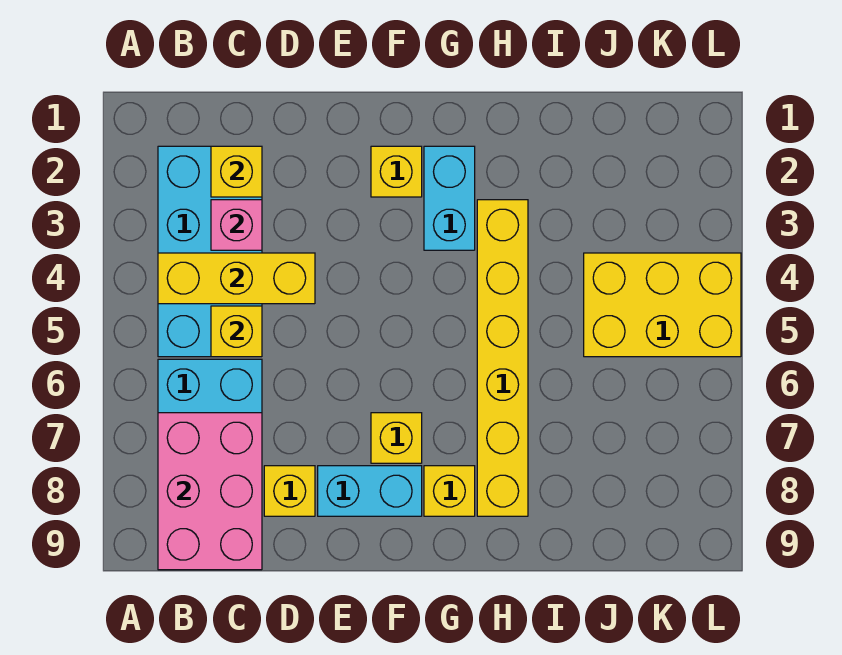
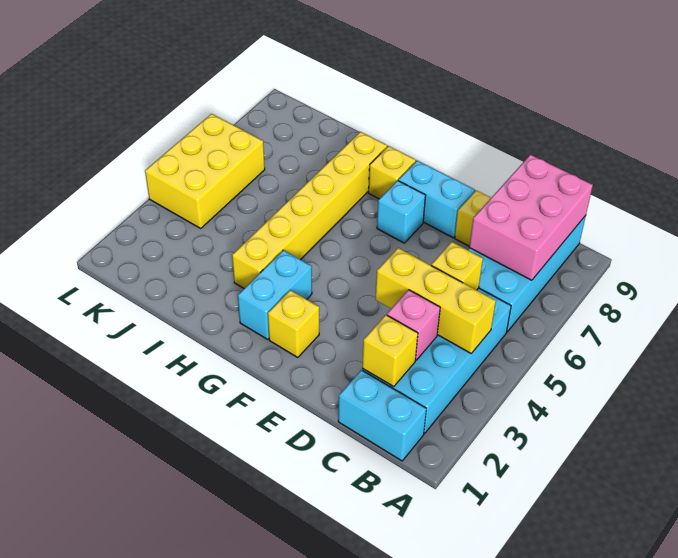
none -> cyan 1x2 brick [338,370,426,461]
yellow 1x1 brick [371,413,422,463] -> cyan 1x1 brick [377,181,426,243]
yellow 2x3 brick [584,253,741,357] -> yellow 2x3 brick turned to [145,114,265,228]

